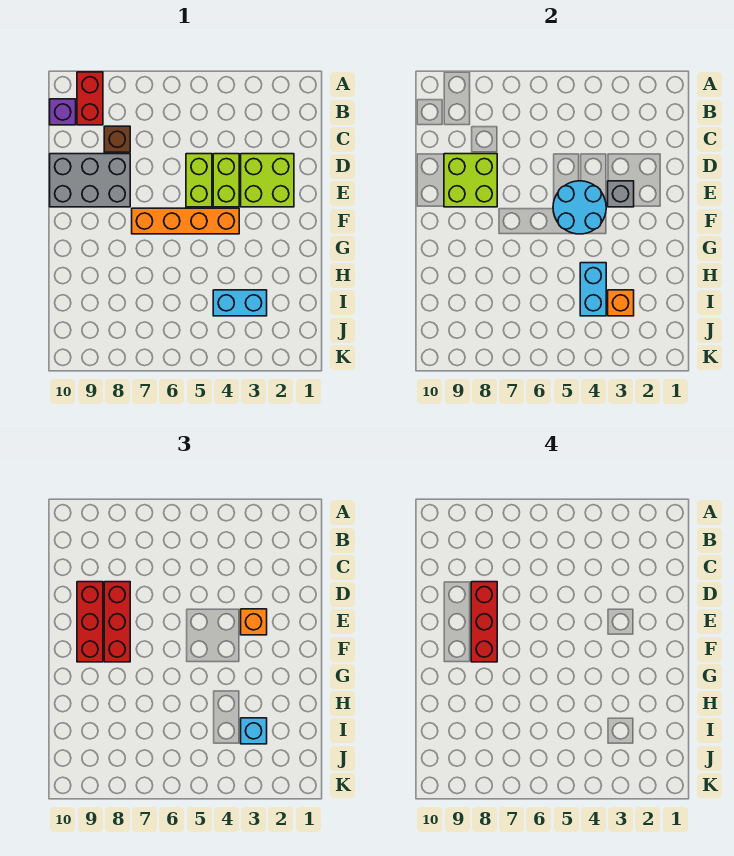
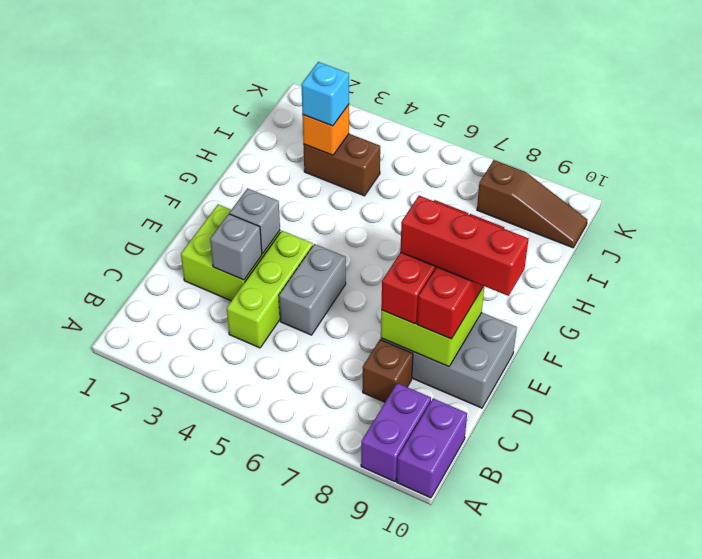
red 1x2 brick [77,72,103,125] -> purple 1x2 brick [361,383,431,482]
purple 1x1 brick [50,99,76,125] -> purple 1x2 brick [397,399,467,498]
none -> grey 1x1 brick [210,214,262,280]
lime 1x2 brick [213,154,239,207] -> lime 1x3 brick [227,231,313,348]
lime 1x2 brick [186,154,212,207] -> grey 1x2 brick [279,244,346,335]
red 1x3 brick [471,582,497,662] -> red 1x3 brick turned to [400,196,528,296]
orange 1x1 brick [241,609,267,635] -> none
cyan 2x2 round brick [553,181,606,234] -> none
orange 1x4 brick [132,208,239,234] -> none
cyan 1x2 brick [580,263,606,316] -> none
cyan 1x2 brick [213,290,267,316] -> brown 1x2 brick [303,134,380,196]
none -> brown 1x3 slope [477,160,587,248]

